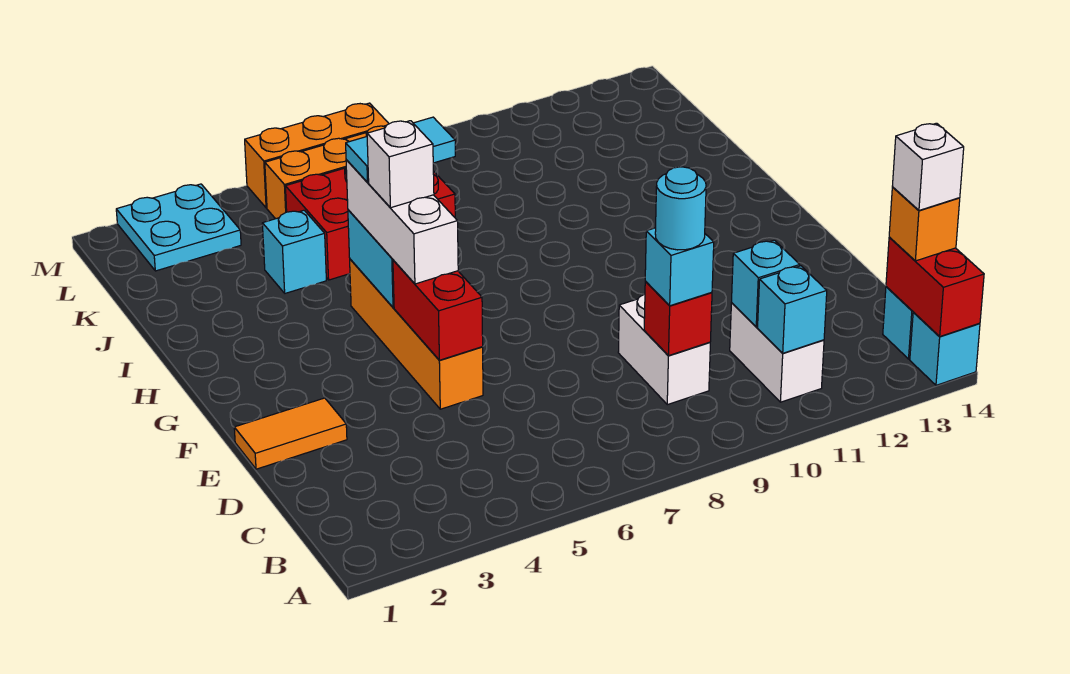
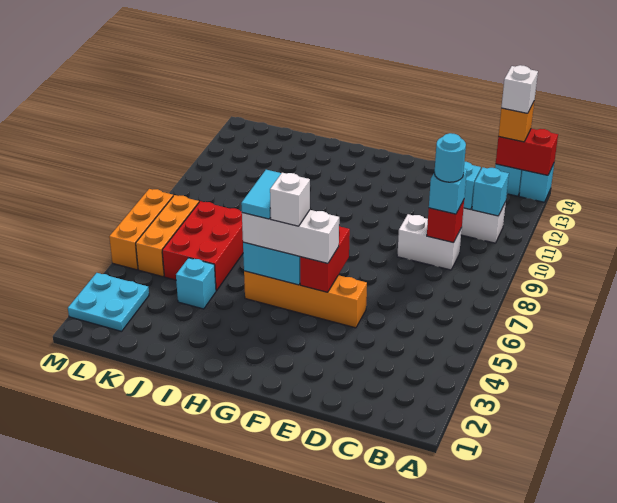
orange 1x2 tile [234,398,347,469] -> none
red 1x2 brick [393,260,483,360] -> red 1x2 brick turned to [300,226,350,292]

